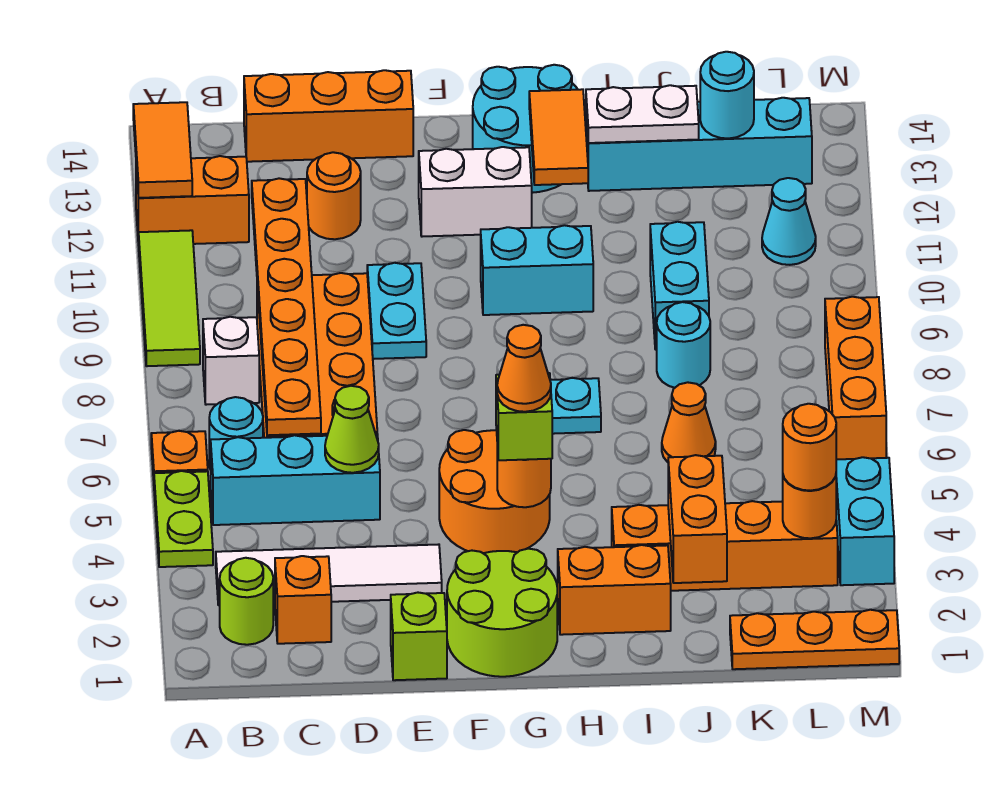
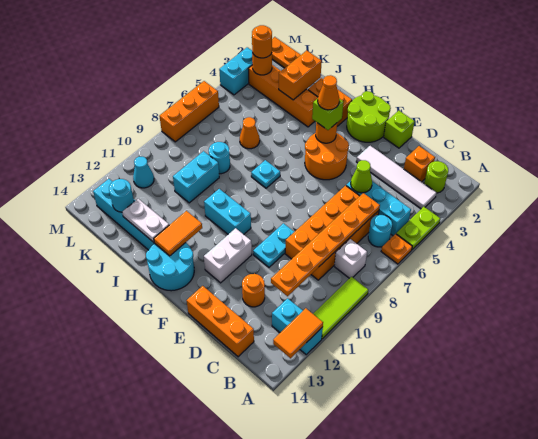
orange 1x2 brick [136,156,249,245] -> cyan 1x2 brick [272,298,323,355]
white 1x2 brick [419,147,532,237] -> white 1x2 brick turned to [204,228,252,283]

